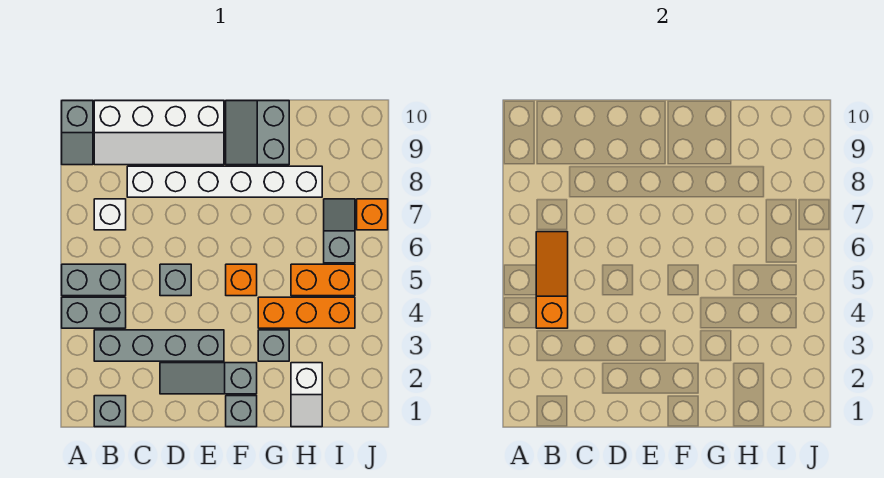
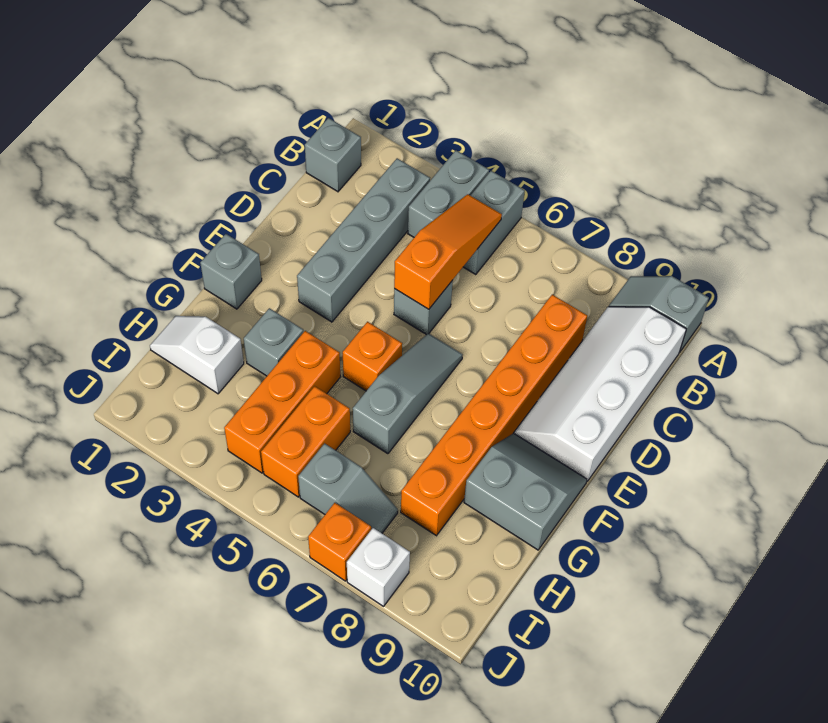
orange 1x3 slope [536,232,568,328] -> orange 1x3 slope turned to [394,194,502,309]
white 1x1 brick [94,199,126,230] -> white 1x1 brick moved to [347,528,410,606]
white 1x6 brick [127,166,322,197] -> orange 1x6 brick [401,295,587,536]
grey 1x3 slope [160,363,257,394] -> grey 1x3 slope moved to [353,333,462,454]

